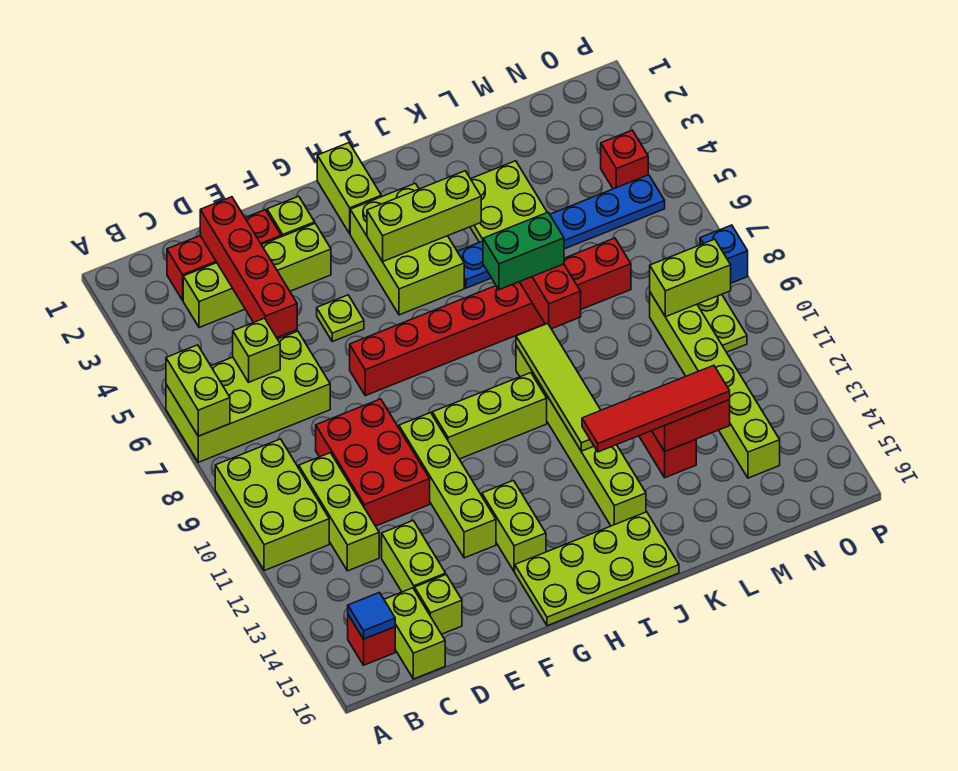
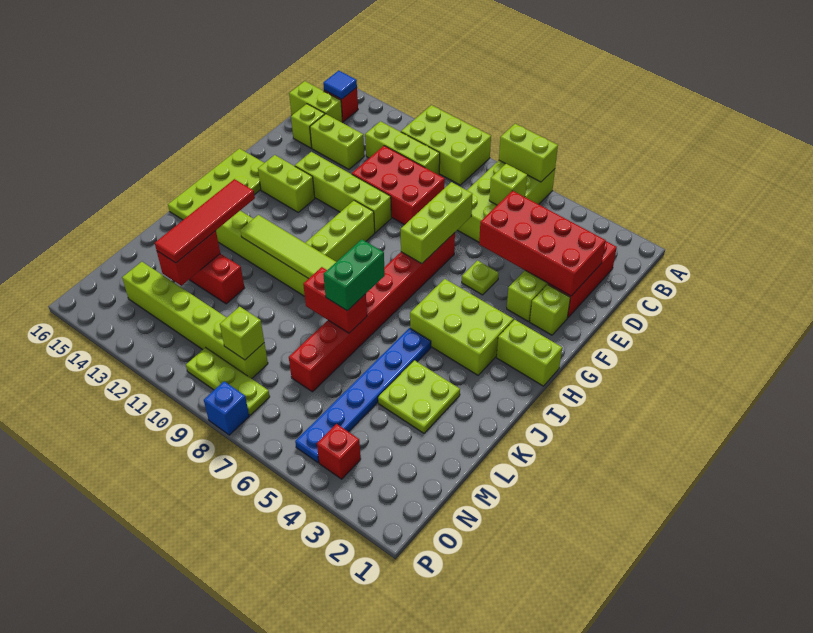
red 1x4 brick [200,197,297,338] -> red 2x4 brick [479,191,606,296]
lime 1x3 brick [367,171,481,261] -> lime 1x3 brick moved to [401,182,472,264]
lime 1x2 brick [650,239,731,317] -> lime 1x1 brick [220,307,264,360]

